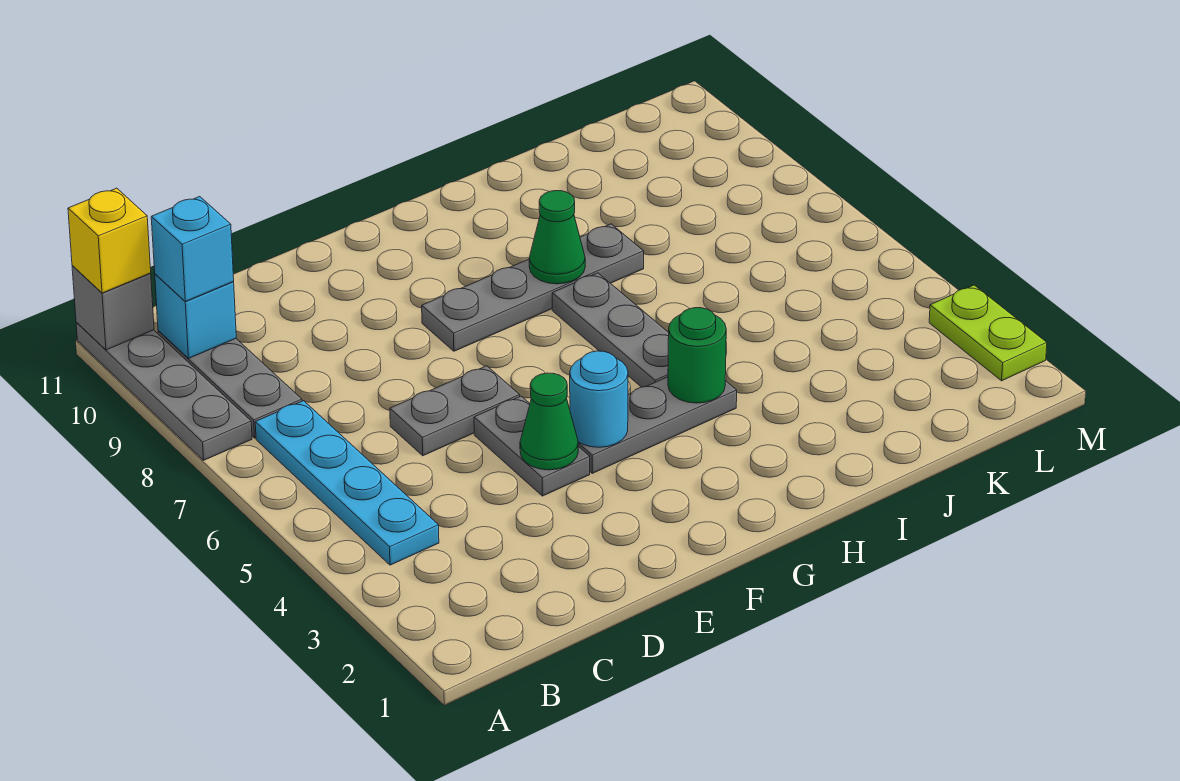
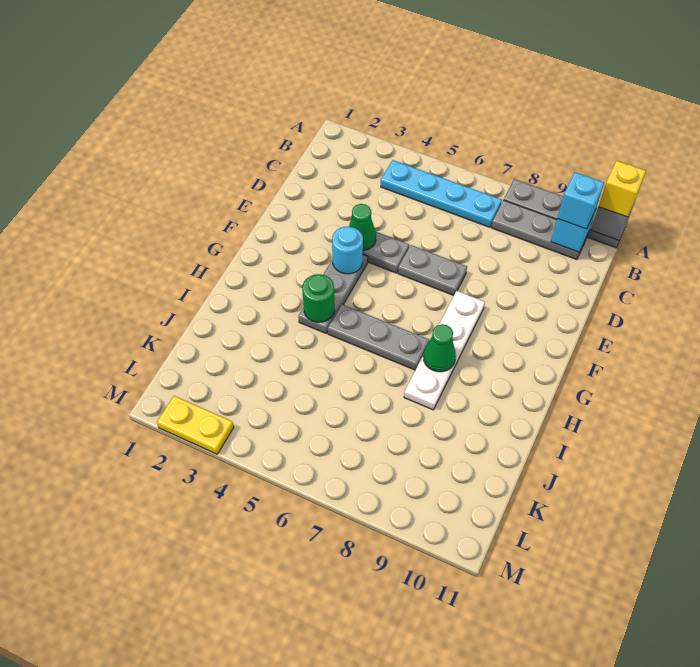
grey 1x2 plate [390,366,520,456] -> grey 1x2 plate turned to [398,245,467,295]
grey 1x4 plate [422,224,644,351] -> white 1x4 plate [404,291,485,410]
lime 1x2 plate [929,285,1047,381] -> yellow 1x2 plate [157,396,234,454]

